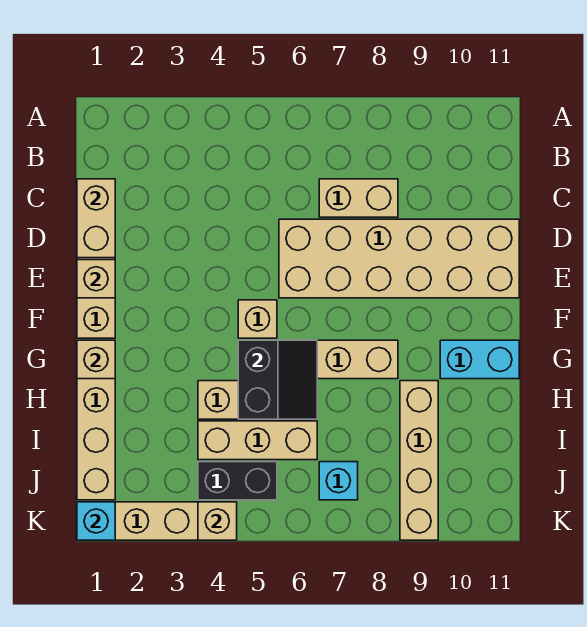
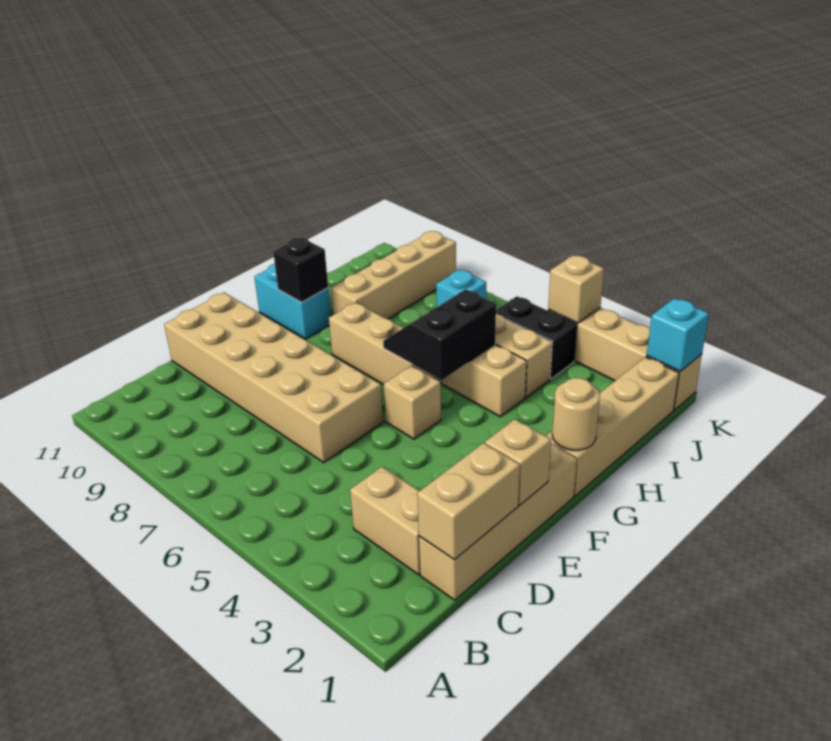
tan 1x2 brick [319,179,398,217] -> tan 1x2 brick moved to [350,467,420,575]
tan 1x1 brick [77,340,115,379] -> tan 1x1 round brick [552,378,600,450]
none -> black 1x1 brick [273,237,328,302]

